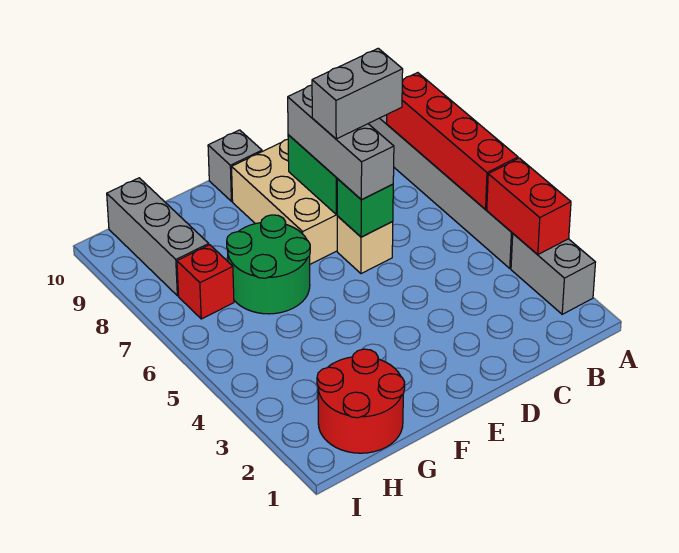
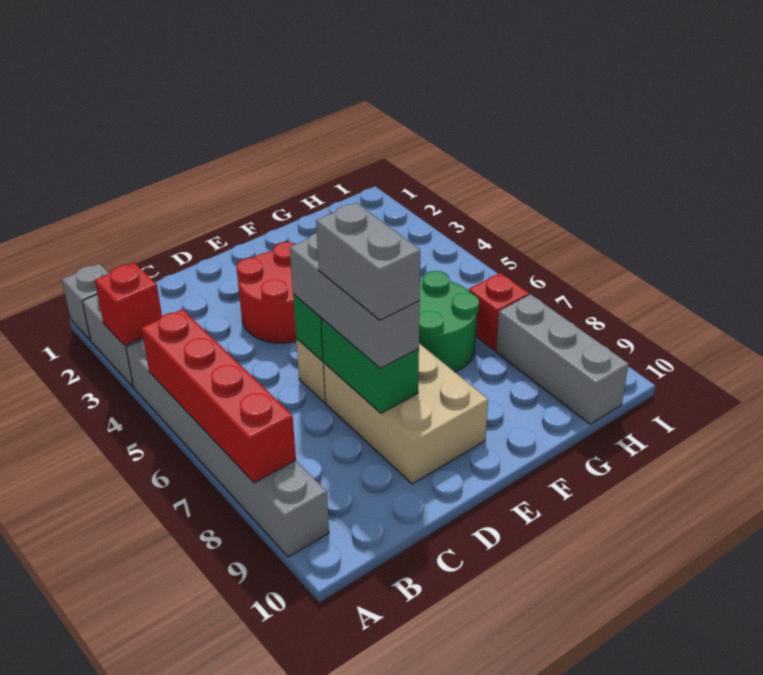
red 1x2 brick [487,158,571,255] -> red 1x1 brick [95,263,162,345]
grey 1x2 brick [312,48,403,139] -> grey 1x2 brick turned to [316,203,420,320]
grey 1x1 brick [208,130,262,201] -> grey 1x1 brick moved to [62,264,109,340]
red 2x2 round brick [317,349,405,453] -> red 2x2 round brick moved to [236,242,296,343]

